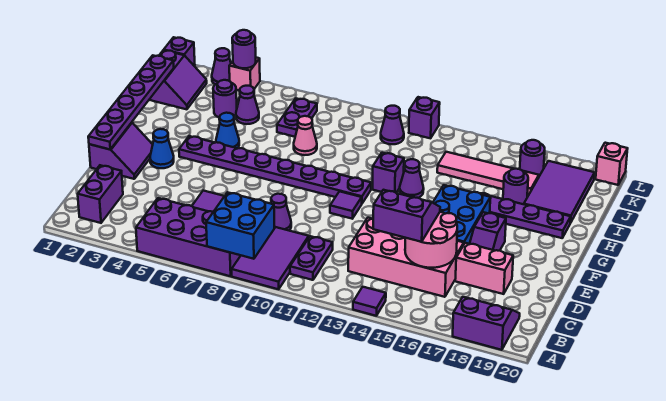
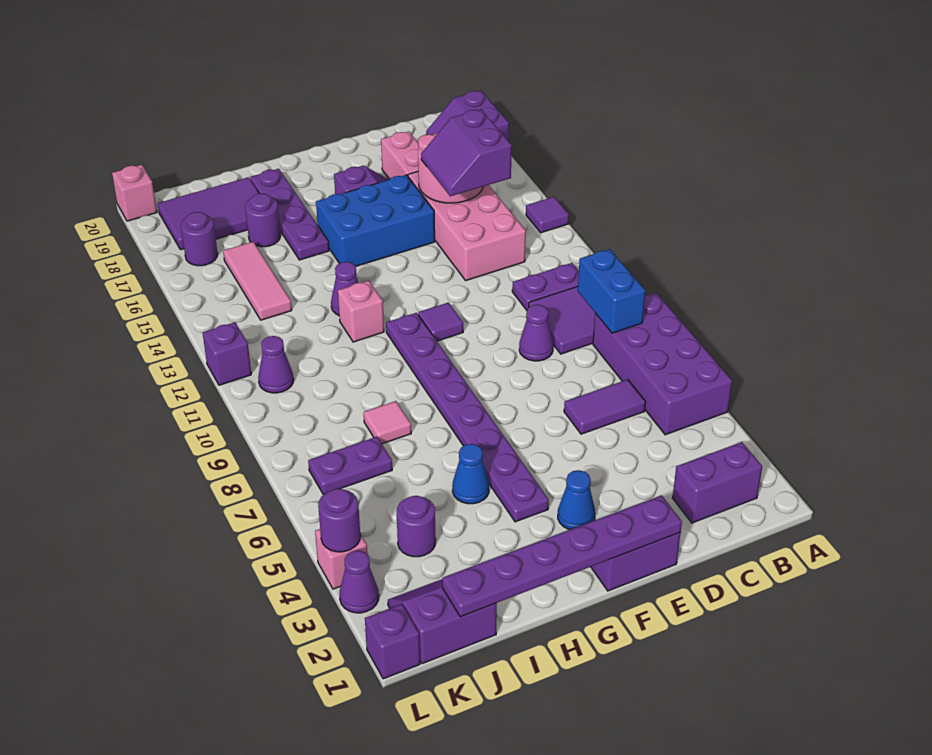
blue 2x2 brick [206,192,274,259] -> blue 1x2 brick [578,249,645,333]
purple 1x1 brick [373,153,404,193] -> pink 1x1 brick [338,281,384,342]
pink 1x1 cone [294,116,317,155] -> pink 1x1 tile [364,401,411,444]
purple 1x1 cone [236,86,259,124] -> none
pink 1x4 tile [437,152,539,196] -> pink 1x3 tile [223,242,292,320]

